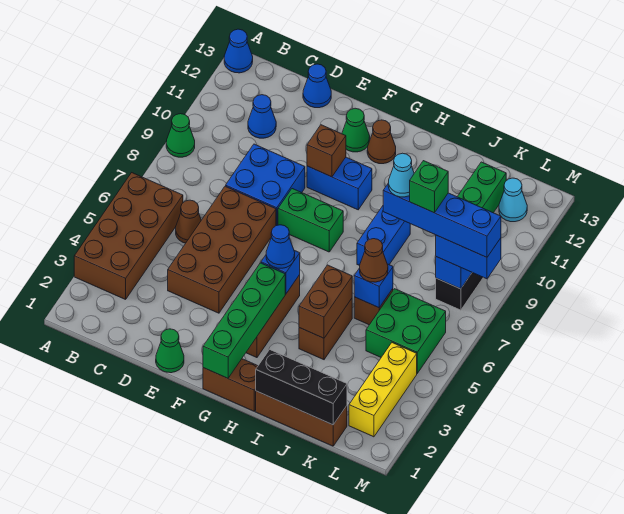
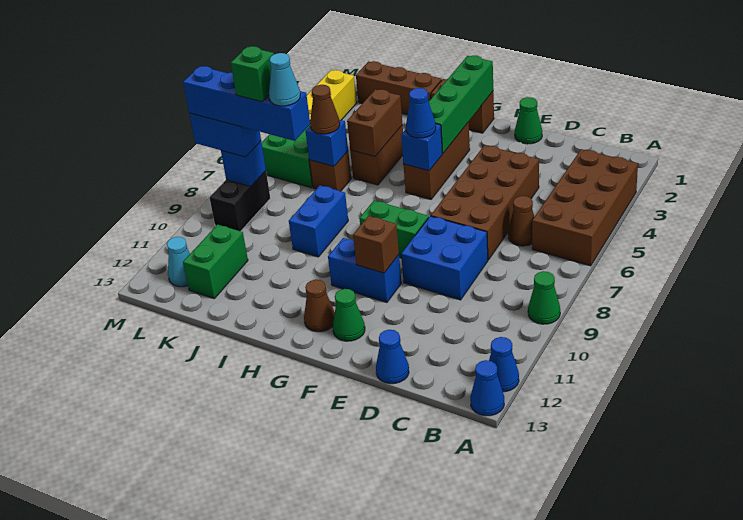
blue 1x1 cone [248,95,276,138] -> blue 1x1 cone moved to [489,337,519,392]
black 1x3 brick [256,349,347,425] -> none

